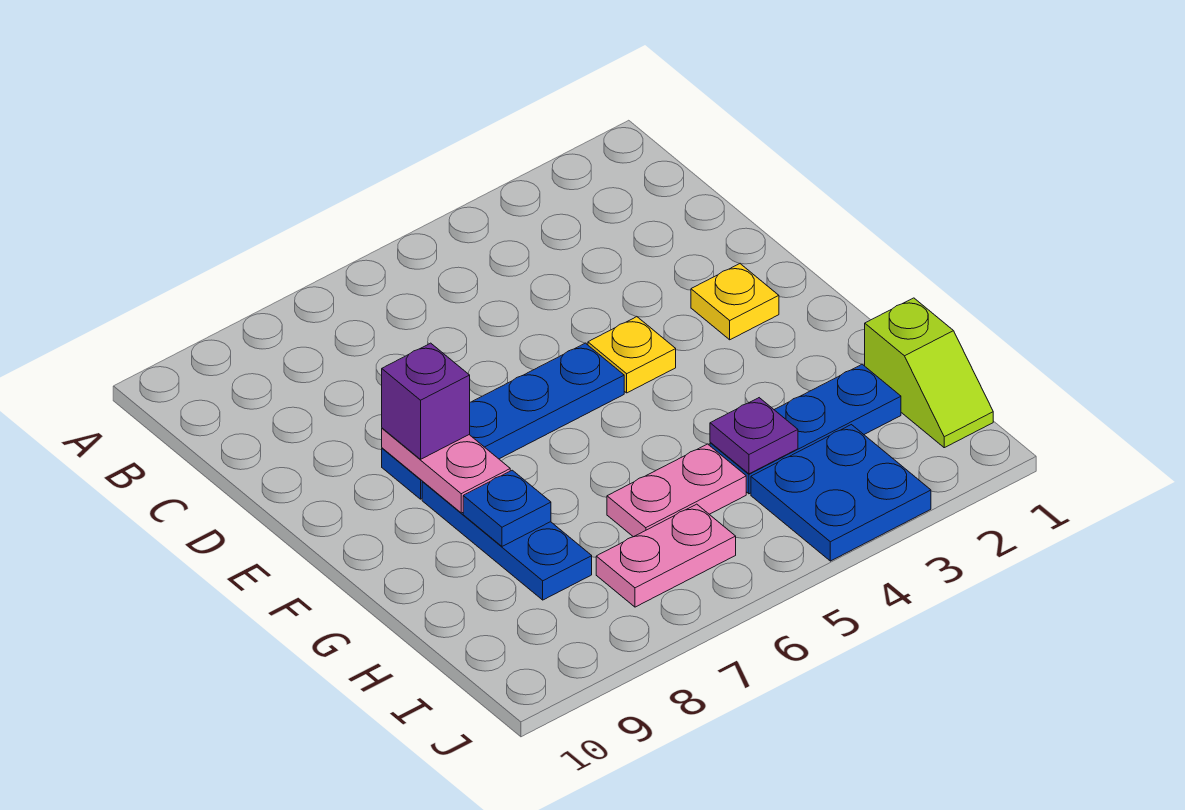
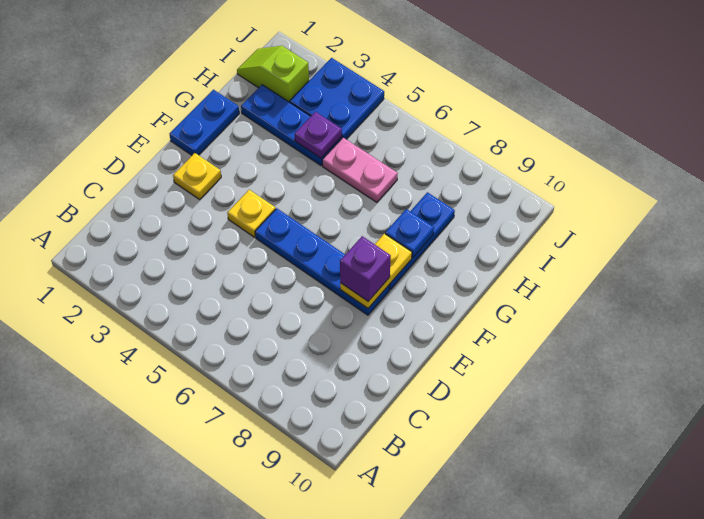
pink 1x2 plate [382,428,510,513] -> yellow 1x2 plate [340,234,412,308]
none -> blue 1x2 plate [169,90,239,155]
lime 1x2 slope [865,298,993,448] -> lime 1x2 slope turned to [237,46,309,102]
pink 1x2 plate [596,504,736,607] -> none

